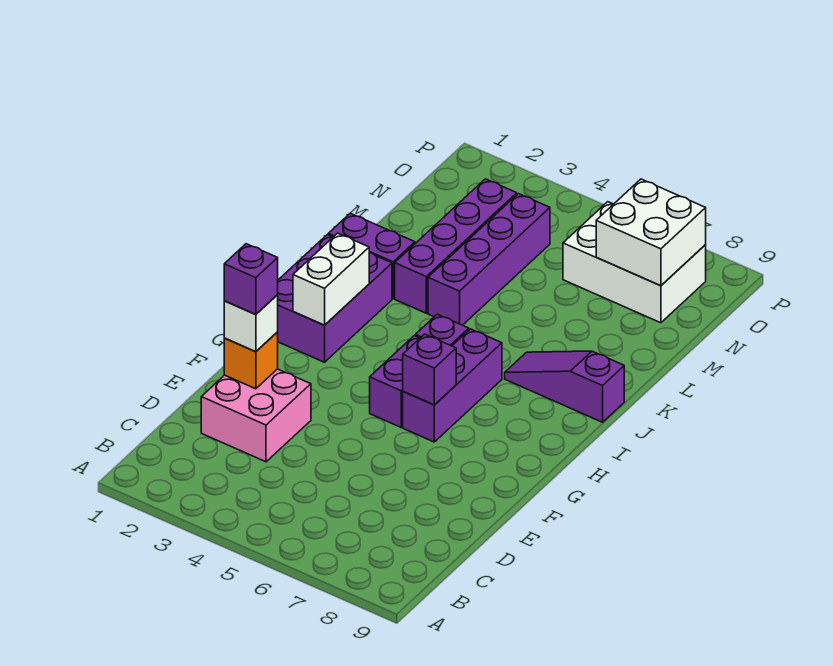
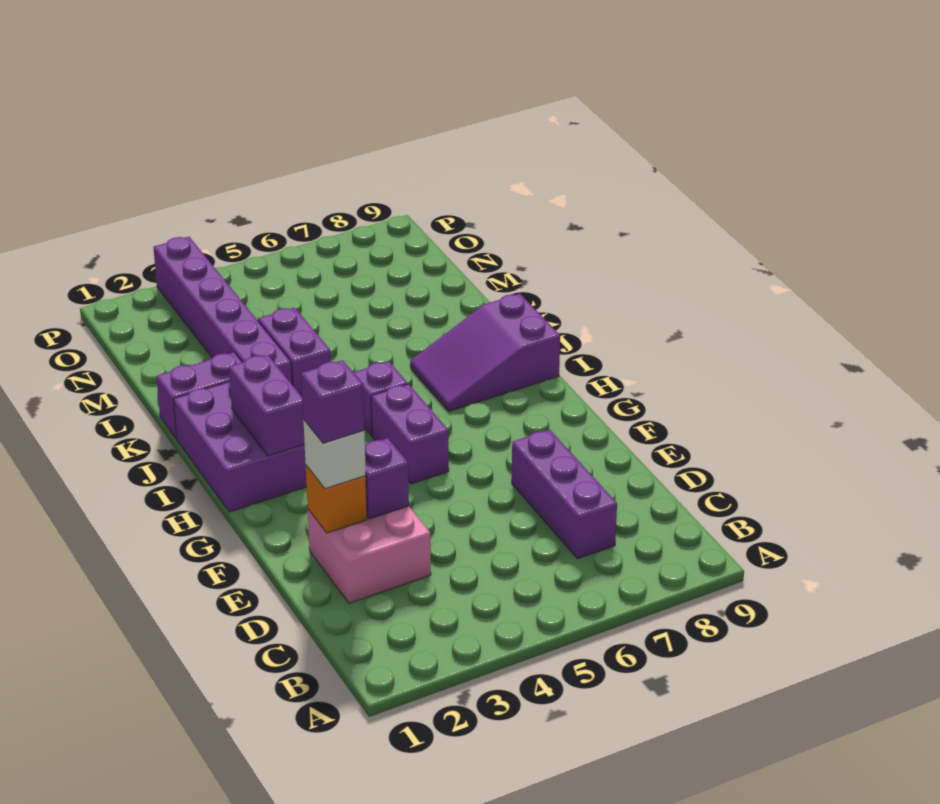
purple 1x3 brick [403,329,502,442] -> purple 1x3 brick moved to [512,430,617,559]
purple 1x1 brick [403,334,456,405] -> purple 1x1 brick moved to [365,438,409,519]
white 1x2 brick [293,233,369,325] -> purple 1x2 brick [229,355,305,456]
purple 1x3 slope [505,351,624,422] -> purple 2x3 slope [410,294,560,411]
purple 1x4 brick [395,179,517,313] -> purple 1x6 brick [153,237,292,384]
purple 1x4 brick [428,194,550,325] -> purple 1x2 brick [258,308,331,396]
white 2x3 brick [563,202,706,323] -> none
white 2x2 brick [596,179,706,286] -> none

